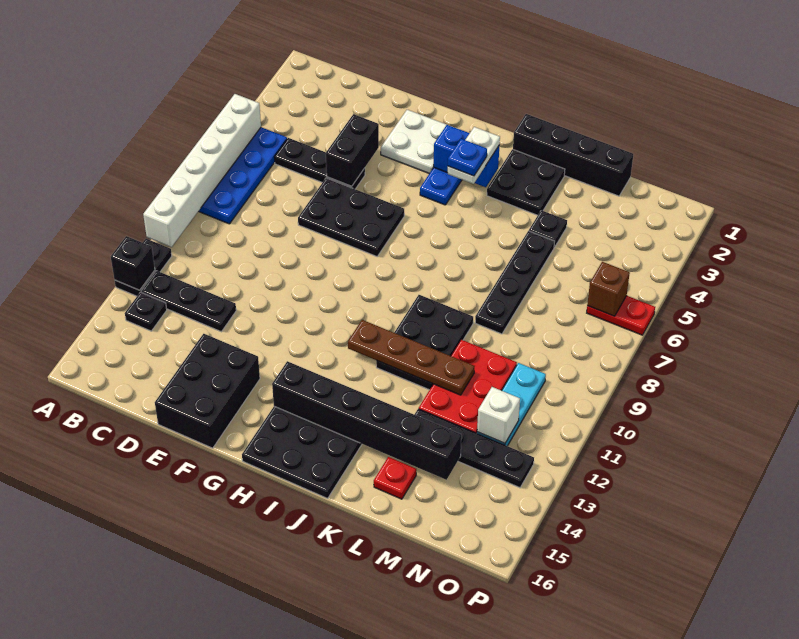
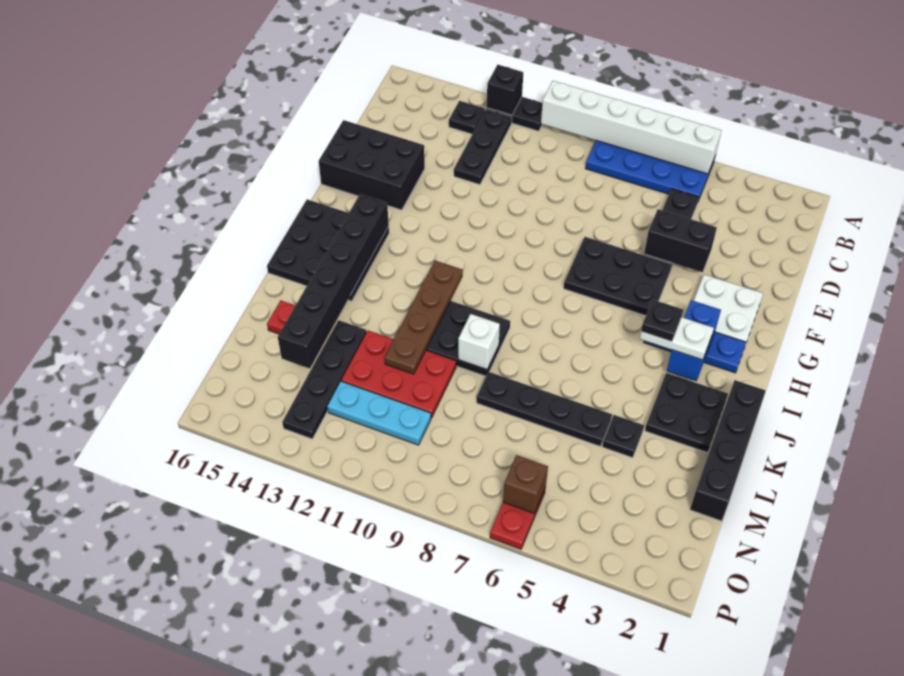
black 2x3 plate [298,178,404,256] -> black 2x3 plate turned to [564,237,672,316]
blue 1x1 plate [448,139,487,176] -> black 1x1 plate [641,300,683,342]
white 1x1 brick [477,387,520,443] -> white 1x1 brick moved to [458,314,500,370]

